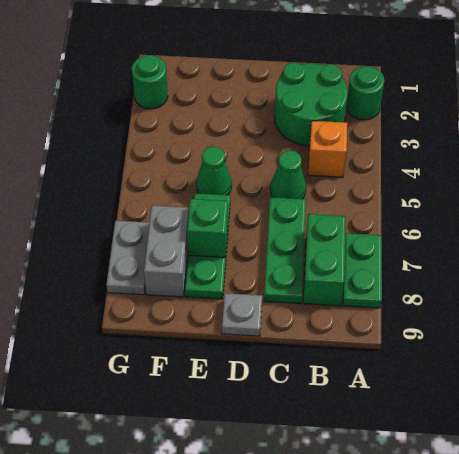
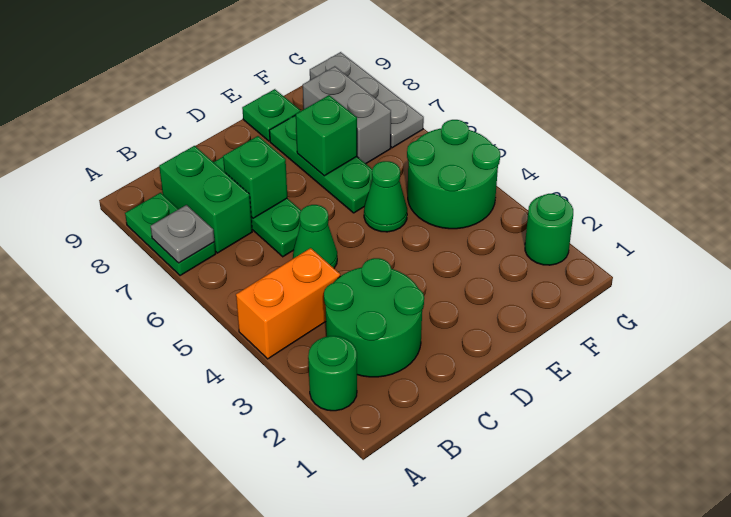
orange 1x1 brick [308,121,347,177] -> orange 1x2 brick [236,248,340,359]
none -> green 1x1 brick [223,136,287,218]
grey 1x1 plate [222,293,262,336] -> grey 1x1 plate moved to [151,205,214,263]
none -> green 1x1 plate [242,89,300,141]
none -> green 2x2 round brick [407,120,500,229]
grey 1x2 plate [106,221,150,295] -> grey 1x3 plate [310,52,424,148]

